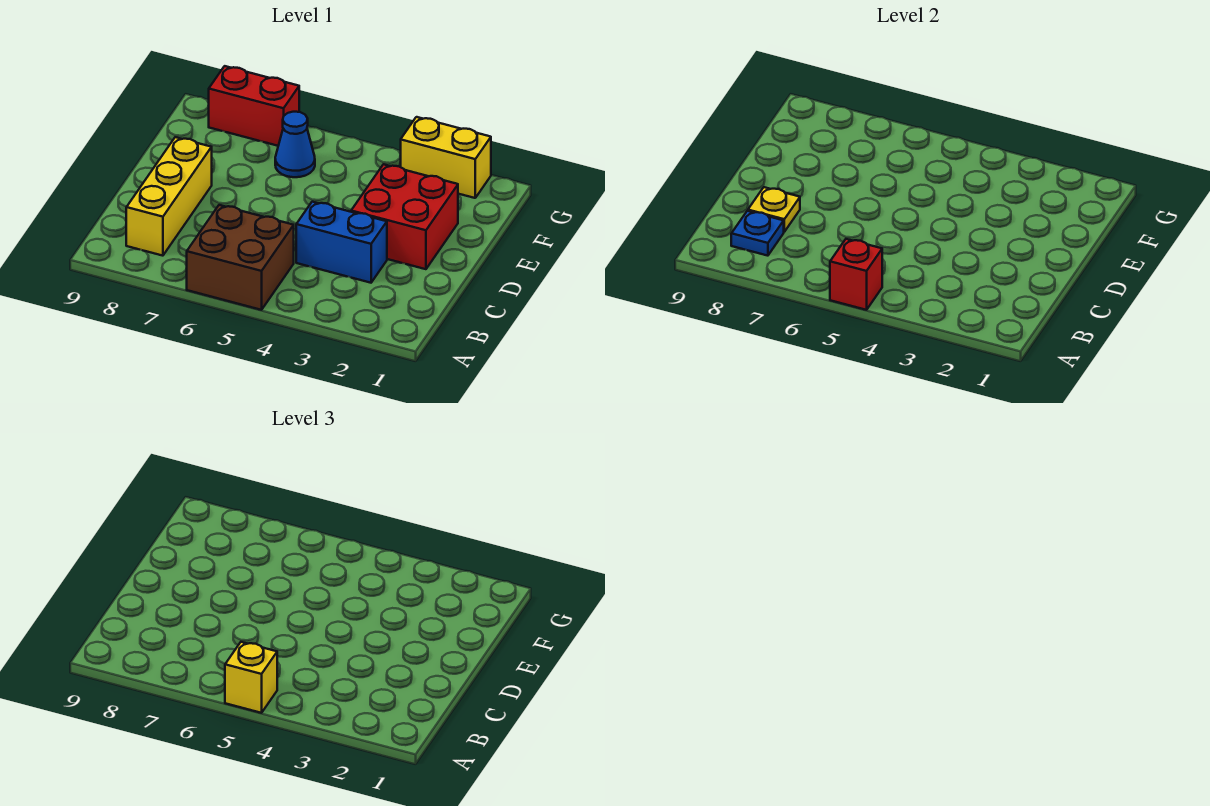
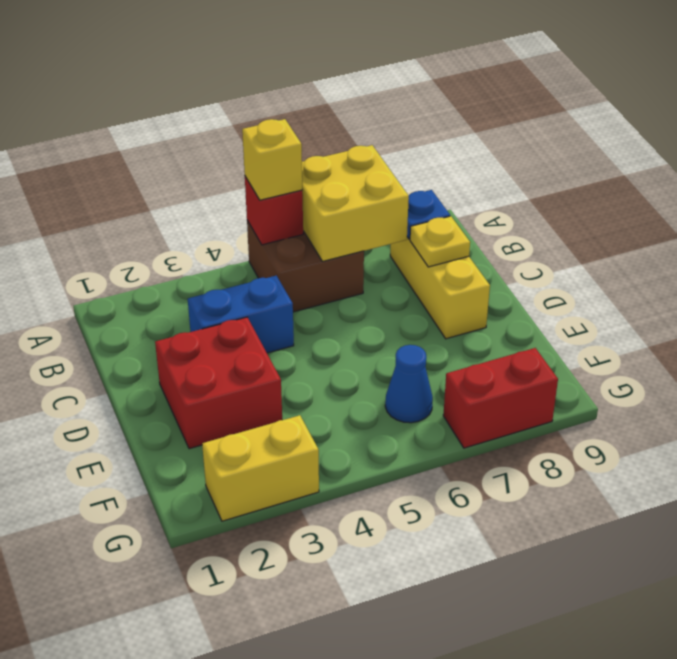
none -> yellow 2x2 brick [302,145,409,261]

